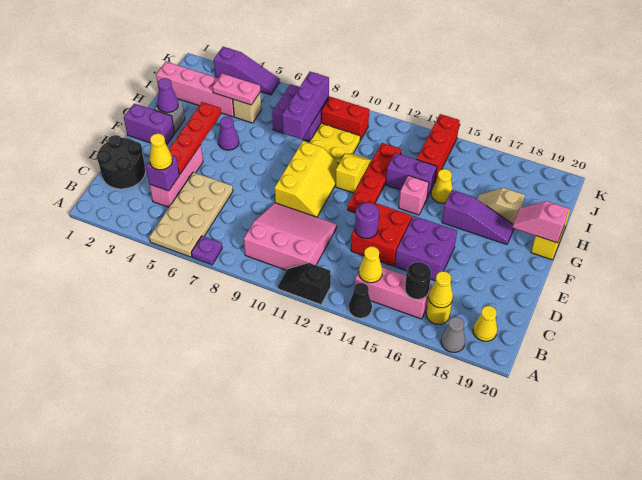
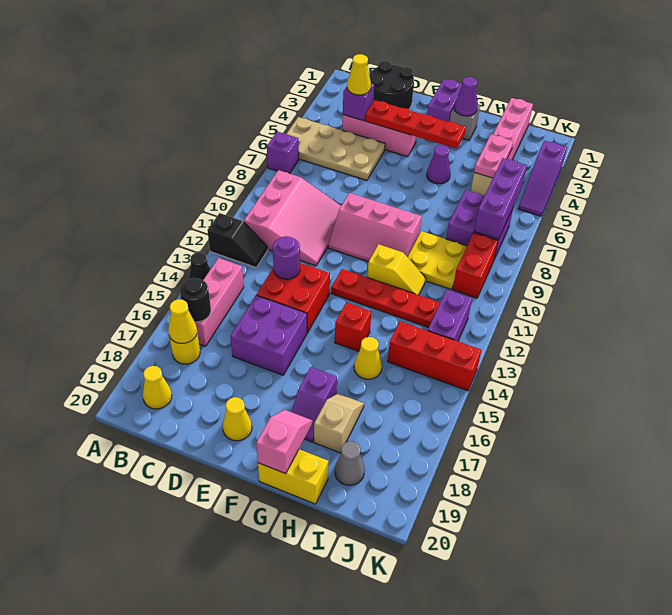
purple 1x1 plate [191,236,222,265] -> purple 1x1 brick [267,132,299,174]
black 1x2 slope [278,263,331,305] -> black 1x2 slope turned to [207,213,268,267]
grey 1x1 cone [441,317,465,352] -> grey 1x1 cone moved to [335,441,365,485]
yellow 1x1 cone [359,246,383,283] -> yellow 1x1 cone moved to [223,397,252,441]
yellow 2x3 slope [275,141,339,217] -> pink 2x3 slope [328,193,422,262]
pink 1x1 brick [399,175,429,215] -> red 1x1 brick [335,303,371,351]
purple 1x3 slope [442,190,514,245] -> purple 1x2 slope [291,367,337,442]
purple 1x3 brick [282,72,329,139] -> purple 1x3 brick turned to [474,158,527,239]
purple 1x2 brick [386,153,437,198] -> purple 1x2 brick moved to [428,290,472,341]

